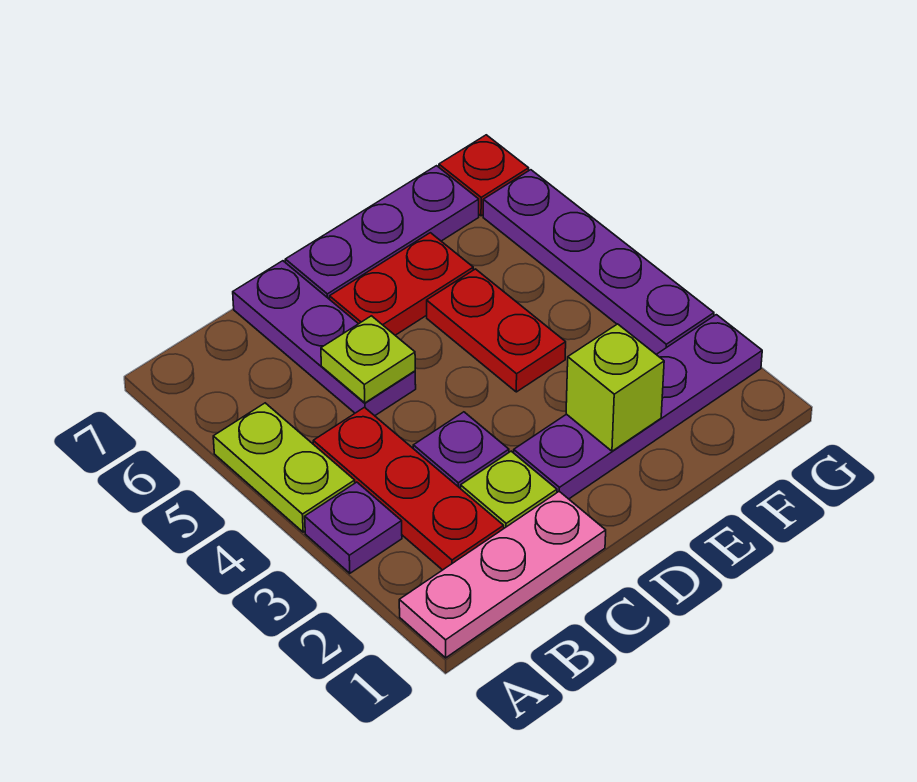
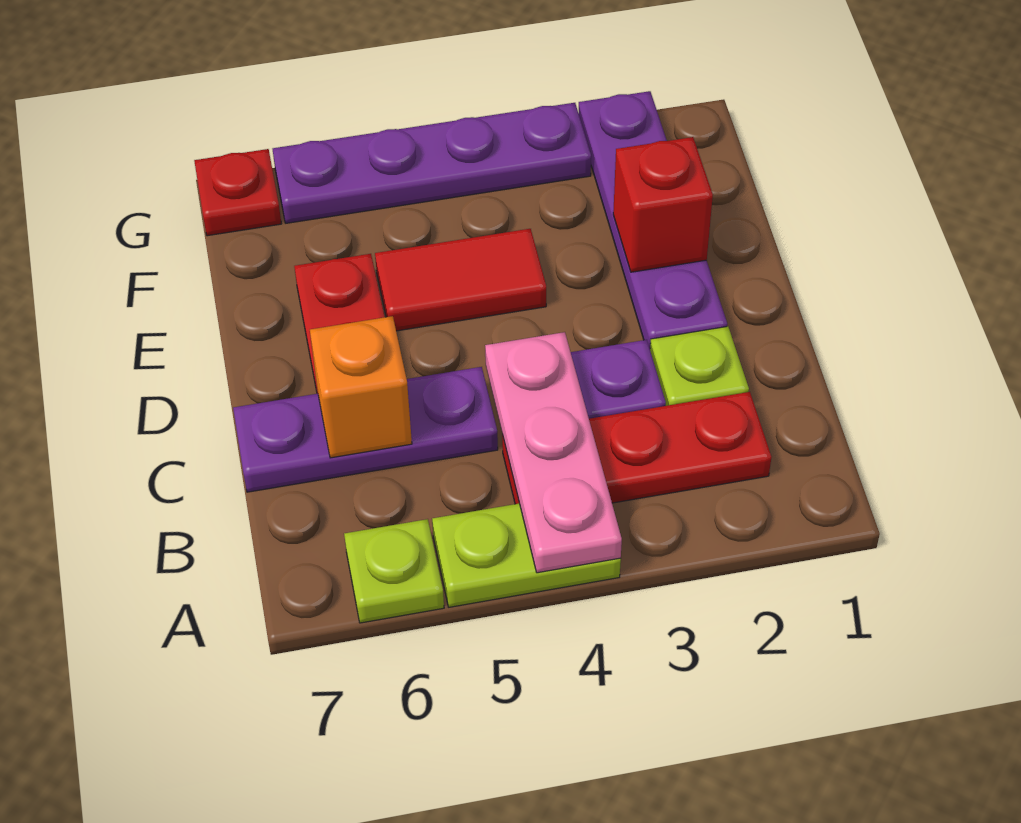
pink 1x3 plate [399,491,606,658] -> pink 1x3 plate moved to [485,332,622,573]
purple 1x1 plate [305,482,402,573] -> none
lime 1x1 plate [321,316,415,403] -> lime 1x1 plate moved to [344,519,444,623]
none -> orange 1x1 brick [310,316,412,458]
purple 1x3 plate [285,166,479,299] -> none
lime 1x1 brick [566,324,664,451] -> red 1x1 brick [613,137,713,272]
red 1x2 plate [427,269,566,392] -> red 1x2 tile [375,229,546,331]

